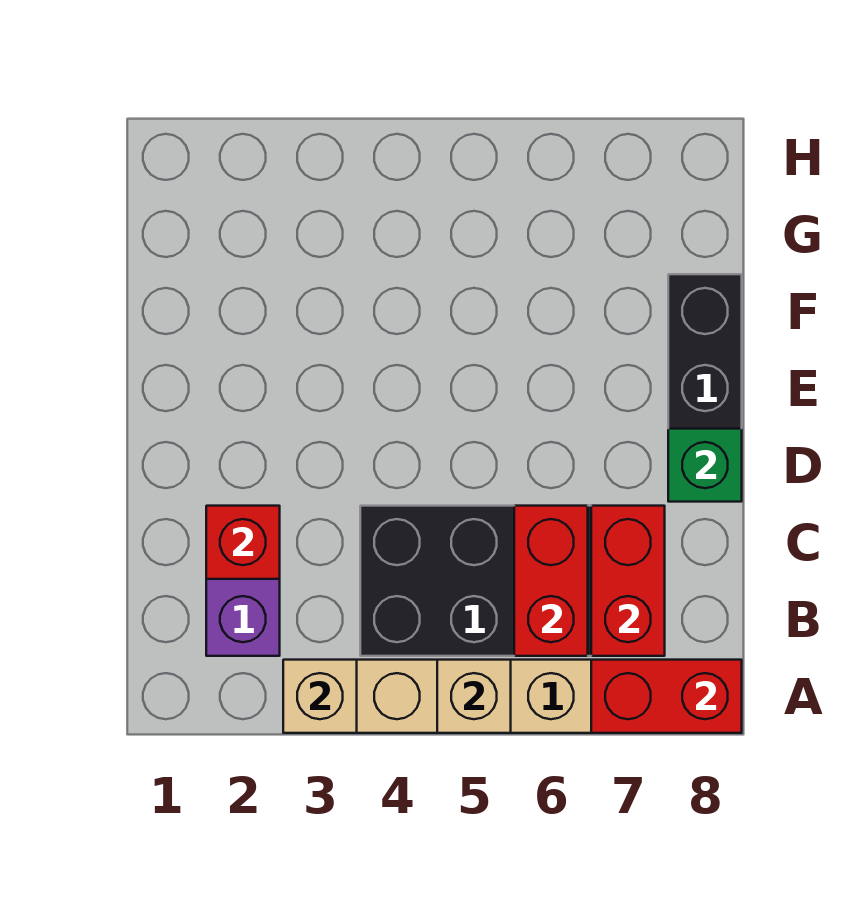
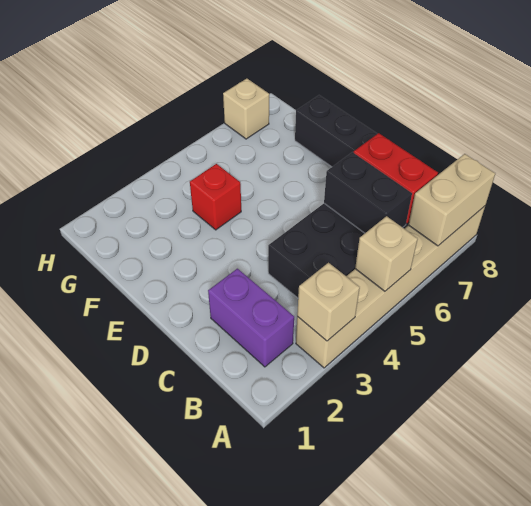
red 1x2 brick [591,660,742,733] -> tan 1x2 brick [408,154,495,246]
red 1x2 brick [514,506,588,656] -> black 1x2 brick [324,152,412,233]
red 1x1 brick [206,506,280,579] -> red 1x1 brick moved to [190,164,241,230]
green 1x1 brick [668,429,742,502] -> none
none -> tan 1x1 brick [223,79,269,139]

